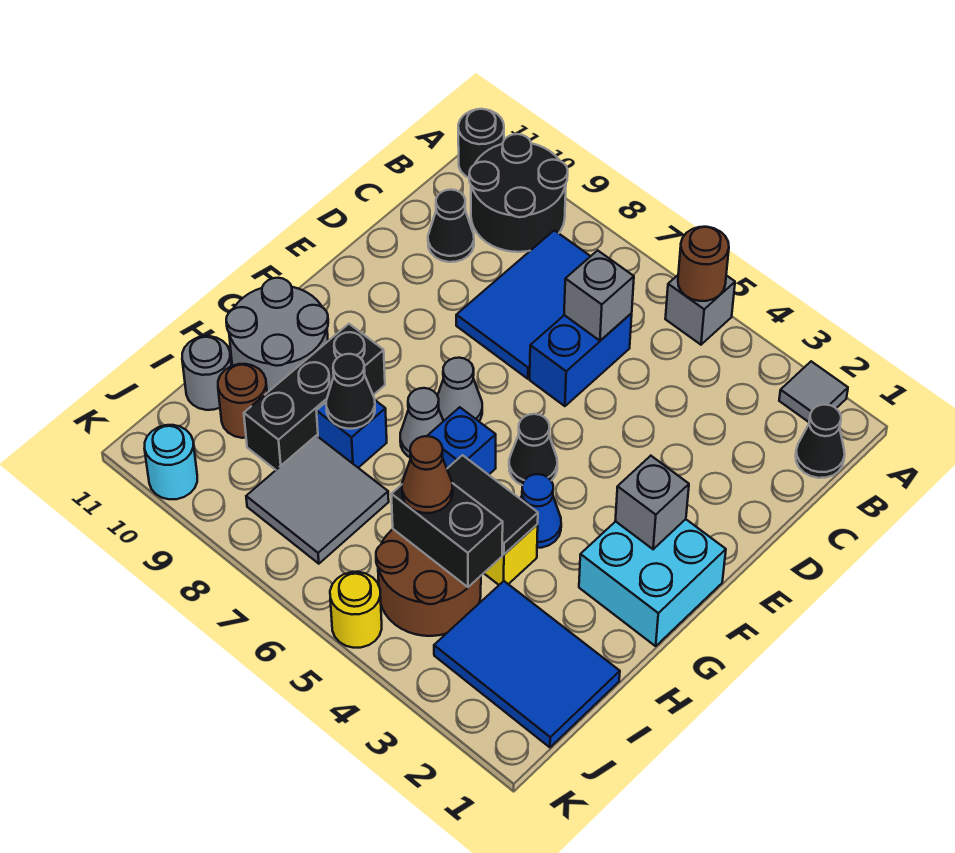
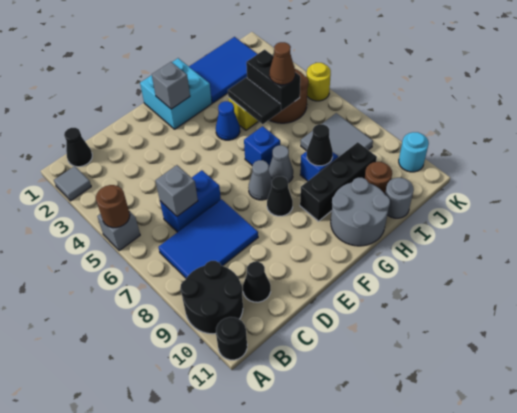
black 1x1 cone [509,414,557,485] -> black 1x1 cone moved to [267,176,293,216]
blue 2x3 tile [434,581,620,747] -> blue 2x3 tile turned to [189,37,257,103]

